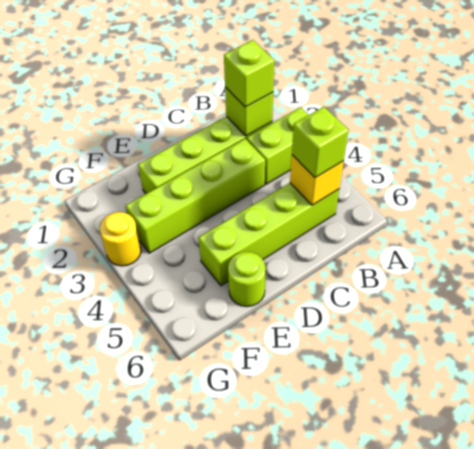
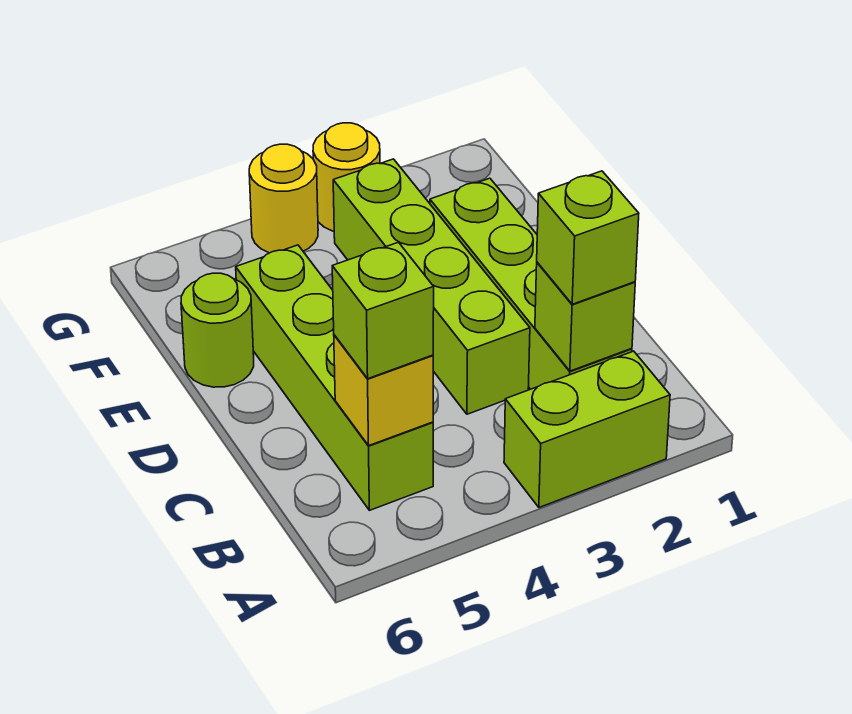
lime 1x2 brick [247,107,308,184] -> lime 1x2 brick turned to [504,351,670,507]
none -> yellow 1x1 round brick [249,144,318,253]

